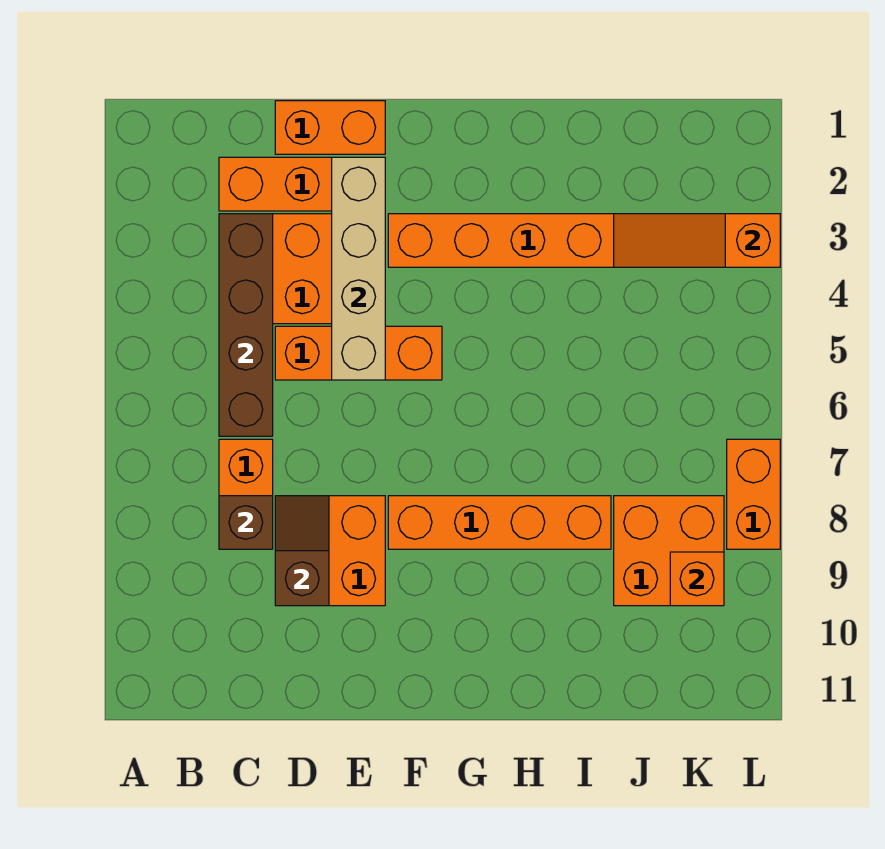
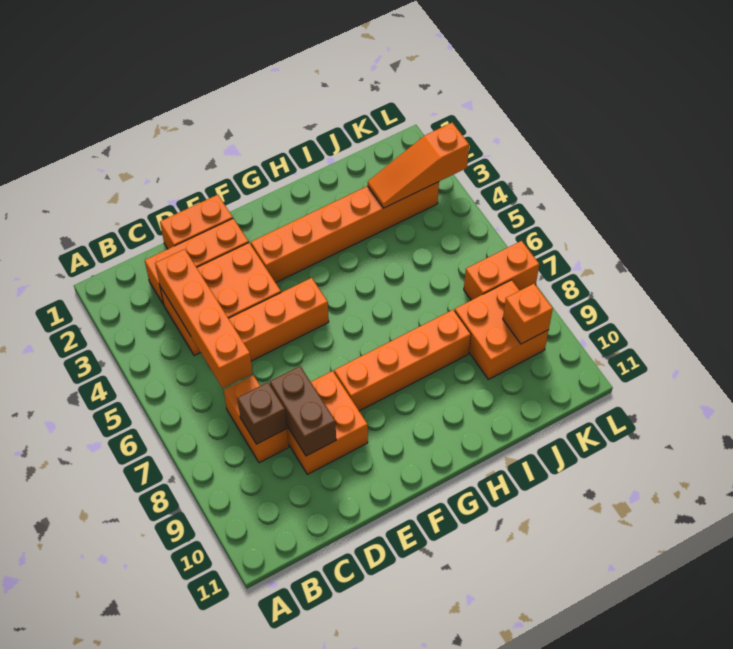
brown 1x4 brick [219,214,273,436] -> orange 1x4 brick [155,249,253,388]
brown 1x2 slope [275,496,329,606] -> brown 1x2 brick [270,366,336,456]
tan 1x4 brick [332,157,385,380] -> none
orange 1x2 brick [727,439,780,549] -> orange 1x2 brick turned to [464,241,539,300]

